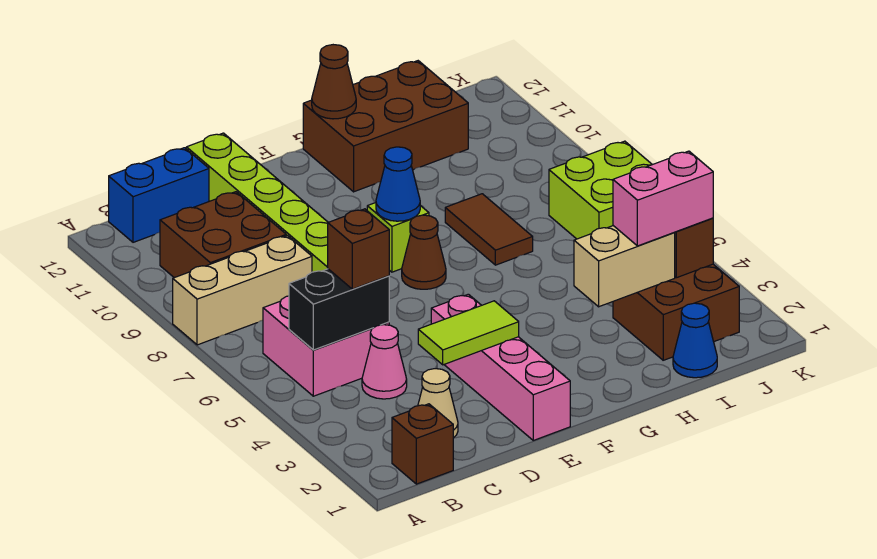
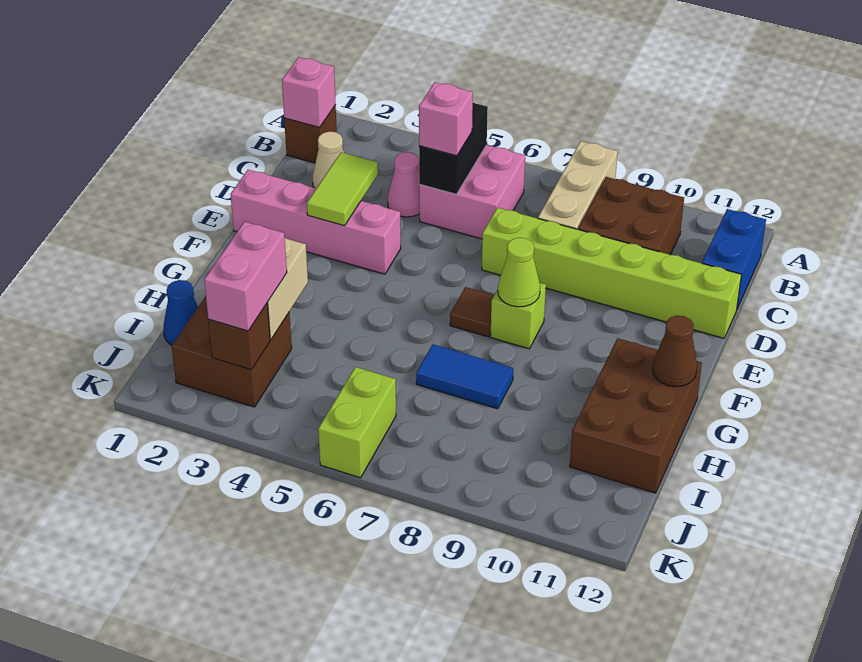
none -> pink 1x1 brick [282,57,336,127]
brown 1x1 brick [328,209,389,289] -> pink 1x1 brick [419,82,473,156]
brown 1x1 cone [402,215,446,289] -> brown 1x1 tile [450,287,494,337]
blue 1x1 cone [376,147,420,221] -> lime 1x1 cone [498,238,540,307]
brown 1x2 tile [445,194,533,265] -> blue 1x2 tile [416,344,514,409]
lime 2x2 brick [549,141,652,239] -> lime 1x2 brick [318,367,396,478]

